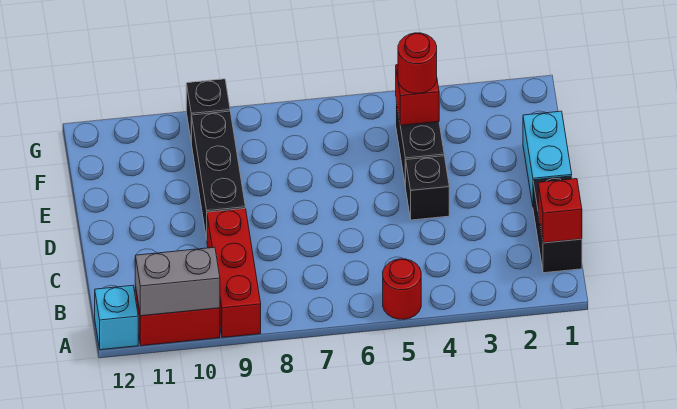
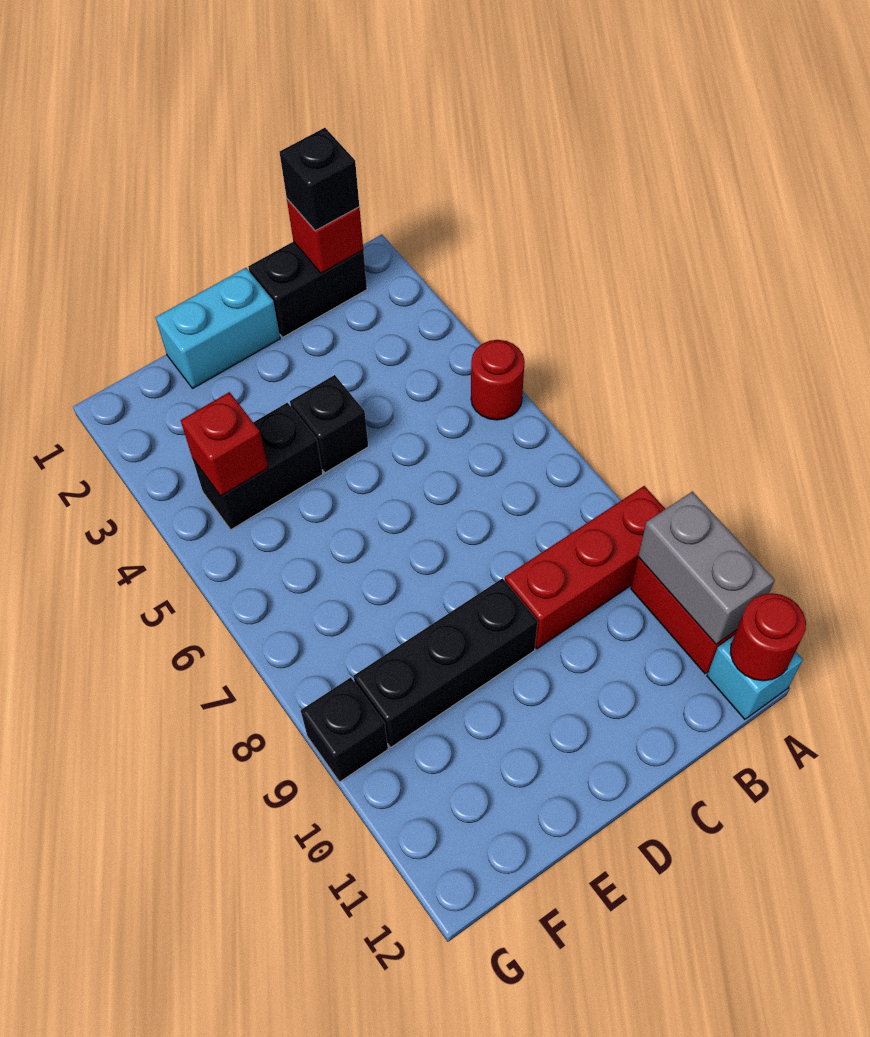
none -> black 1x1 brick [280,128,359,231]
red 1x1 round brick [398,33,437,93] -> red 1x1 round brick moved to [730,593,806,681]

